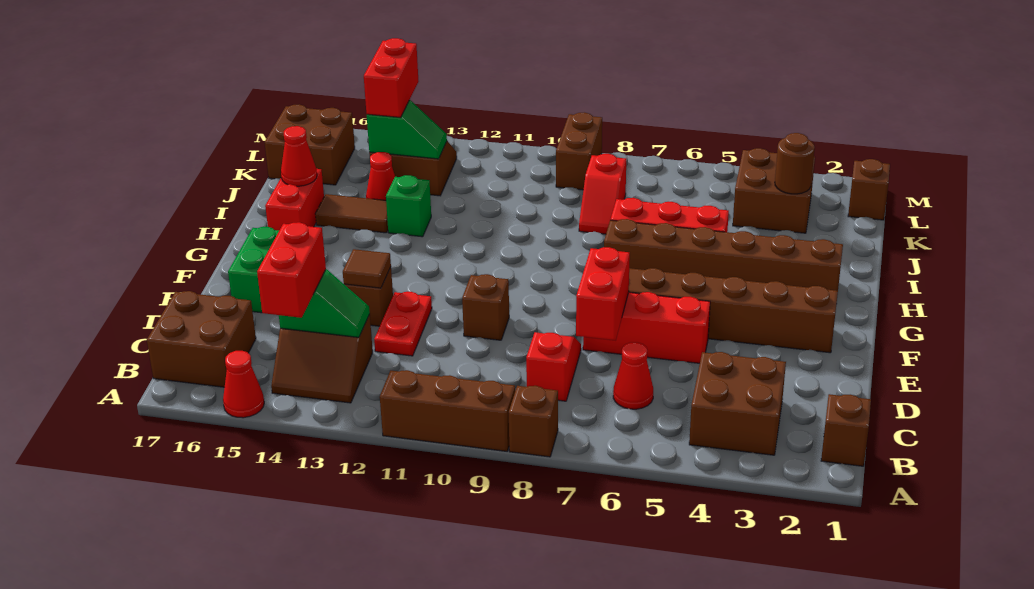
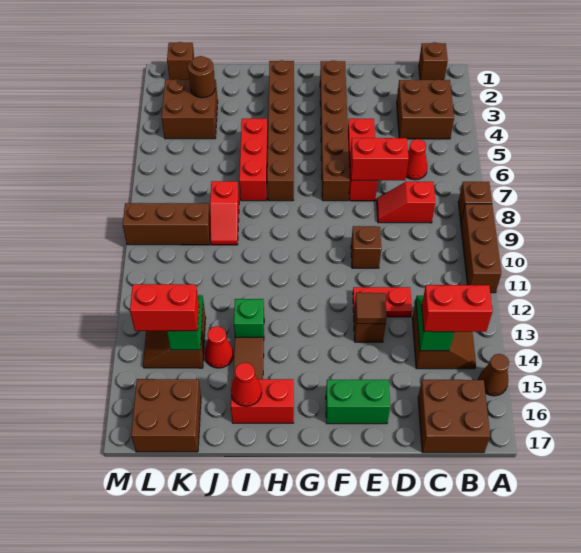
red 1x1 cone [223,351,264,418] -> brown 1x1 cone [478,354,509,396]
red 1x2 slope [579,154,626,234] -> red 1x2 slope turned to [210,181,239,245]
brown 1x2 brick [556,112,602,190] -> brown 1x3 brick [123,203,210,245]

